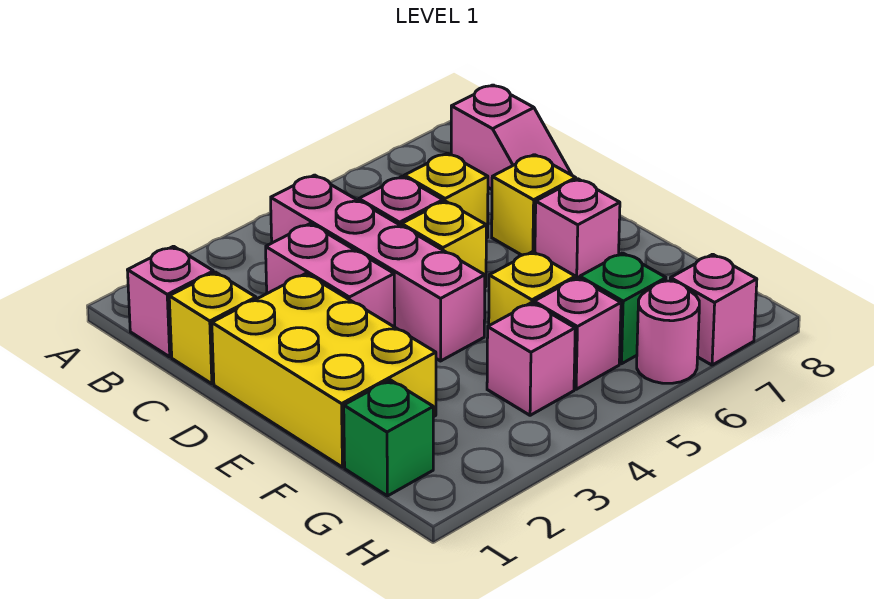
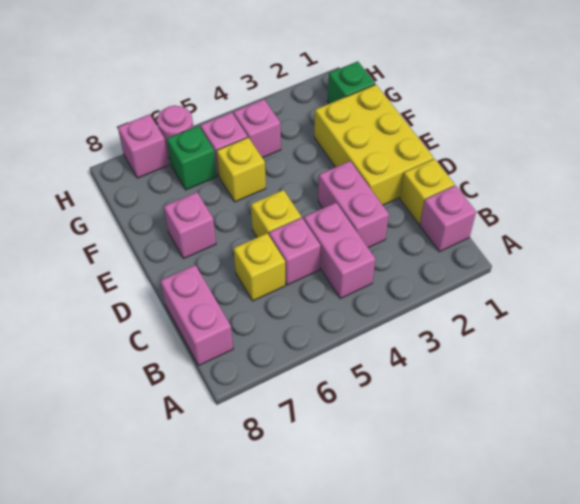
pink 1x4 brick [271,175,485,361] -> pink 1x2 brick [304,203,375,298]
pink 1x2 slope [451,85,572,189] -> pink 1x2 brick [161,265,233,366]
yellow 1x1 brick [492,155,576,255] -> none

